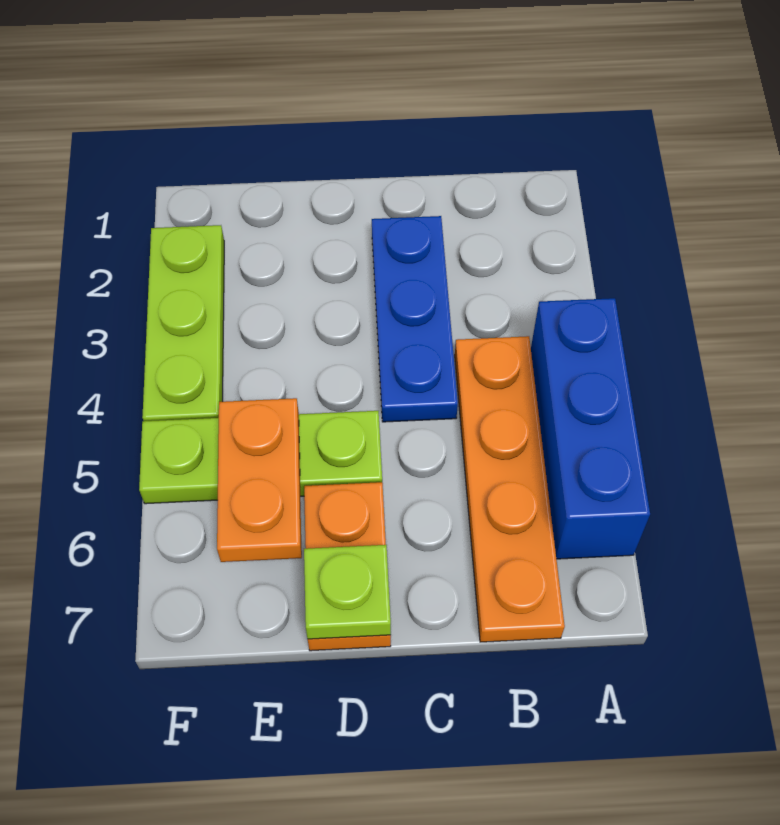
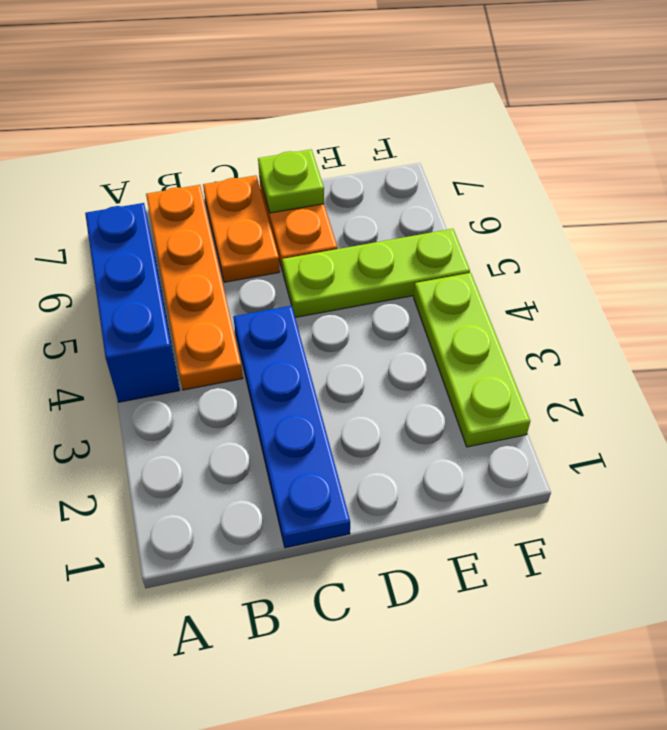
blue 1x3 plate [372,216,458,422] -> blue 1x4 plate [233,306,350,548]
orange 1x2 plate [217,398,302,562] -> orange 1x2 plate moved to [203,175,280,282]

